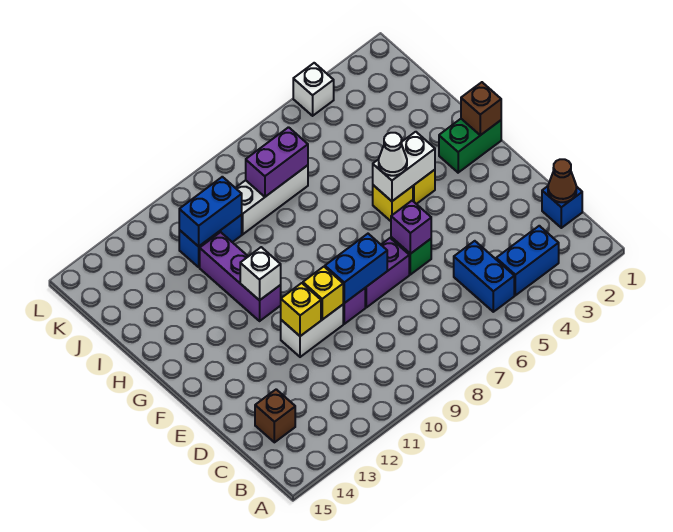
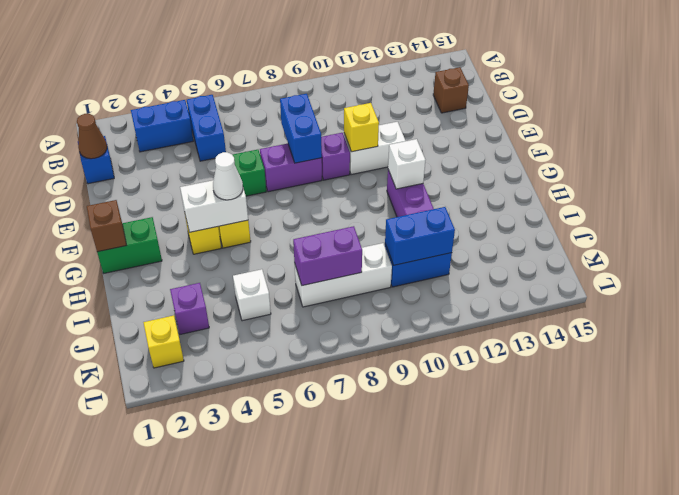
purple 1x1 brick [391,201,431,254] -> purple 1x1 brick moved to [170,283,209,334]
blue 1x2 brick [325,234,387,303] -> blue 1x2 brick turned to [280,94,322,163]
yellow 1x1 brick [281,283,321,336] -> yellow 1x1 brick moved to [143,315,184,368]
white 1x1 brick [293,63,334,116] -> white 1x1 brick moved to [233,269,271,321]

